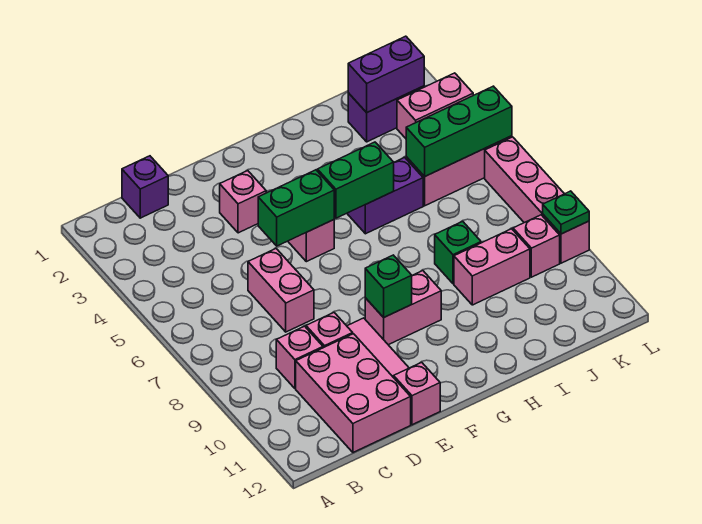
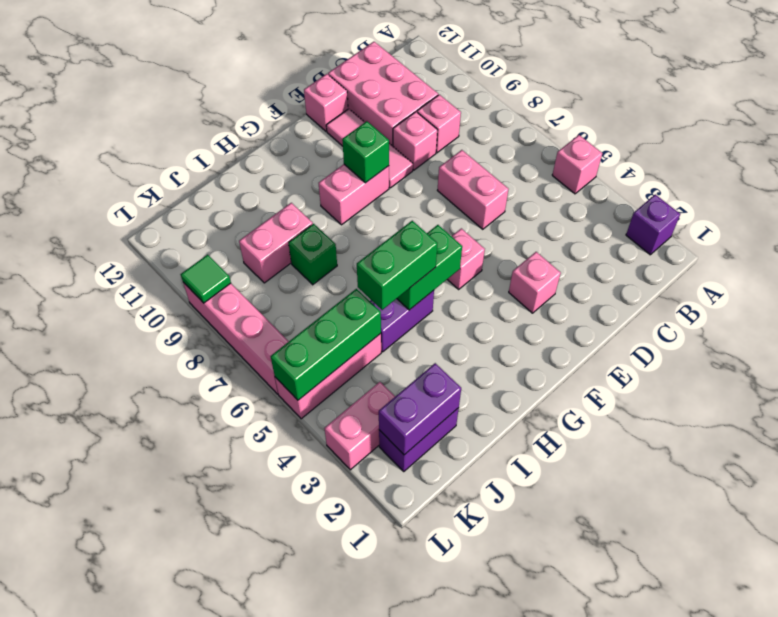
purple 1x1 brick [122,156,168,218] -> purple 1x1 brick moved to [626,195,680,255]
green 1x2 brick [258,170,334,246] -> green 1x2 brick moved to [357,221,437,310]
pink 1x1 brick [513,215,560,277] -> pink 1x1 brick moved to [552,135,602,194]
green 1x1 plate [543,191,589,234] -> green 1x1 tile [181,255,231,303]

